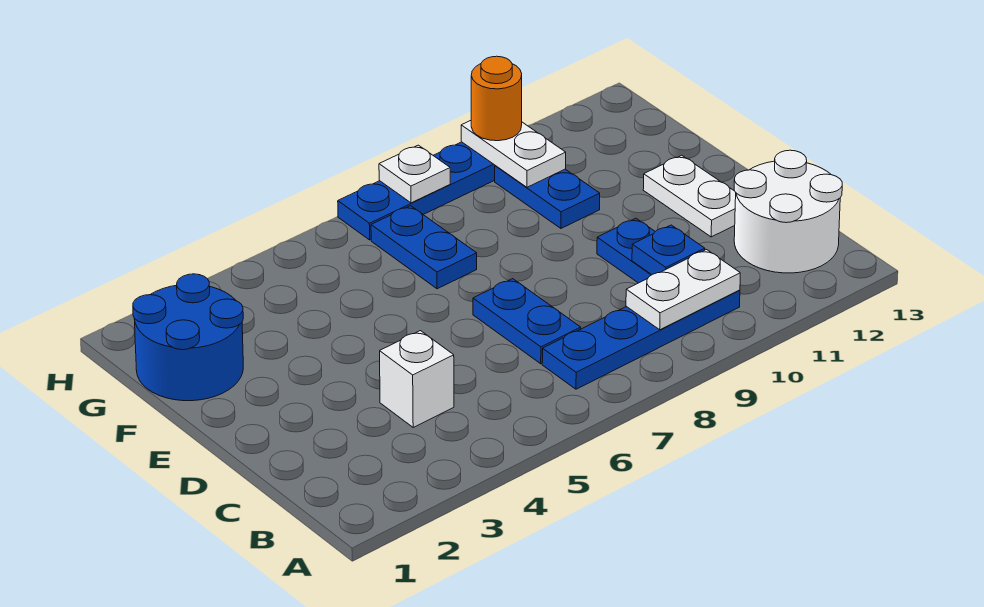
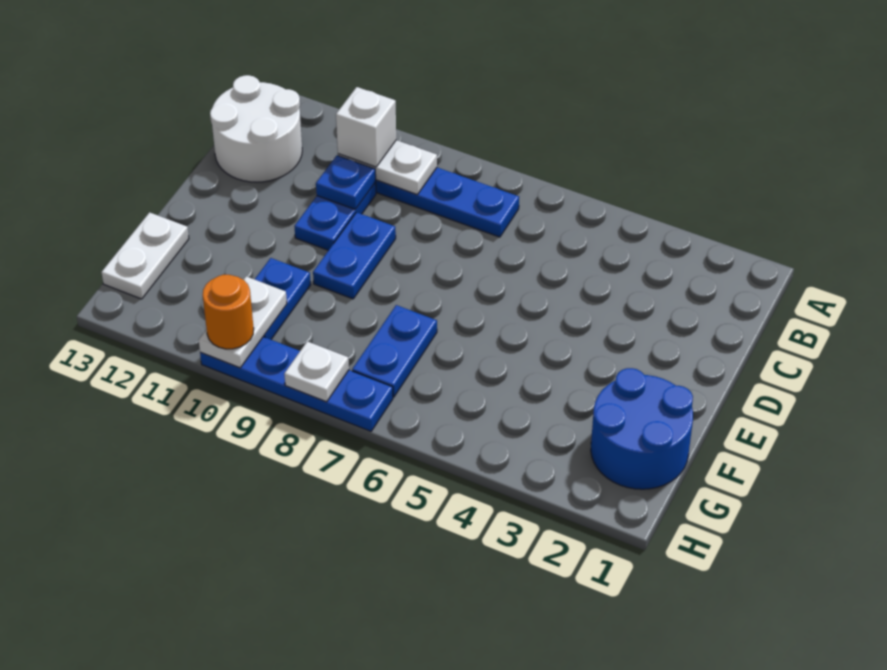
white 1x1 brick [380,331,454,427] -> white 1x1 brick moved to [336,87,396,167]
blue 1x2 plate [473,279,581,364] -> blue 1x2 plate moved to [313,212,396,299]
white 1x2 plate [643,155,736,237] -> white 1x2 plate moved to [101,212,189,299]

